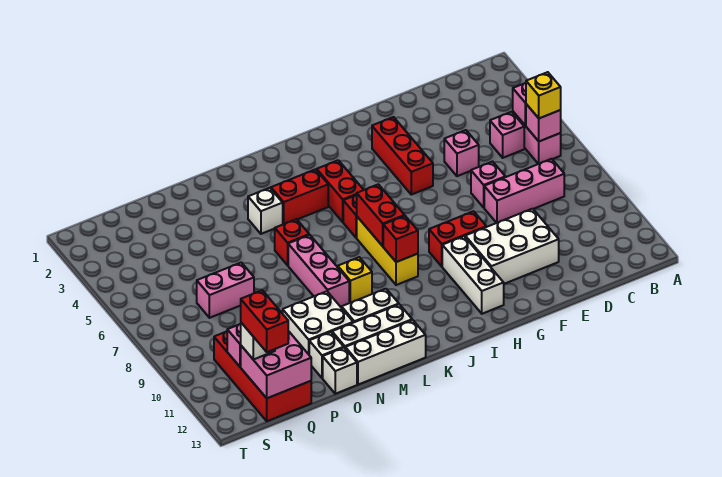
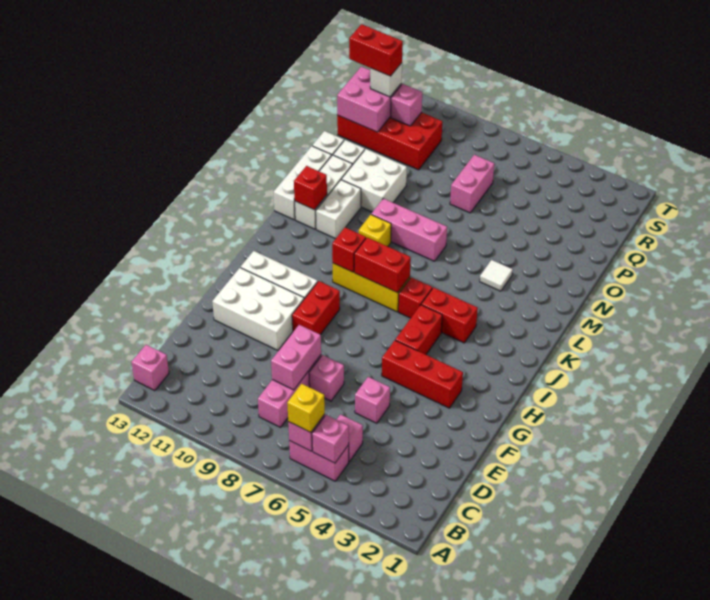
none -> pink 1x1 brick [132,345,169,391]
none -> pink 1x2 brick [271,325,321,390]
white 2x3 brick [465,209,559,284] -> white 2x3 brick turned to [212,268,304,350]
red 1x2 brick [271,169,328,224] -> red 1x2 brick moved to [395,305,442,355]
white 1x1 brick [248,188,283,234] -> white 1x1 tile [480,260,513,291]
red 1x1 brick [275,219,309,265] -> red 1x1 brick moved to [294,166,327,210]

